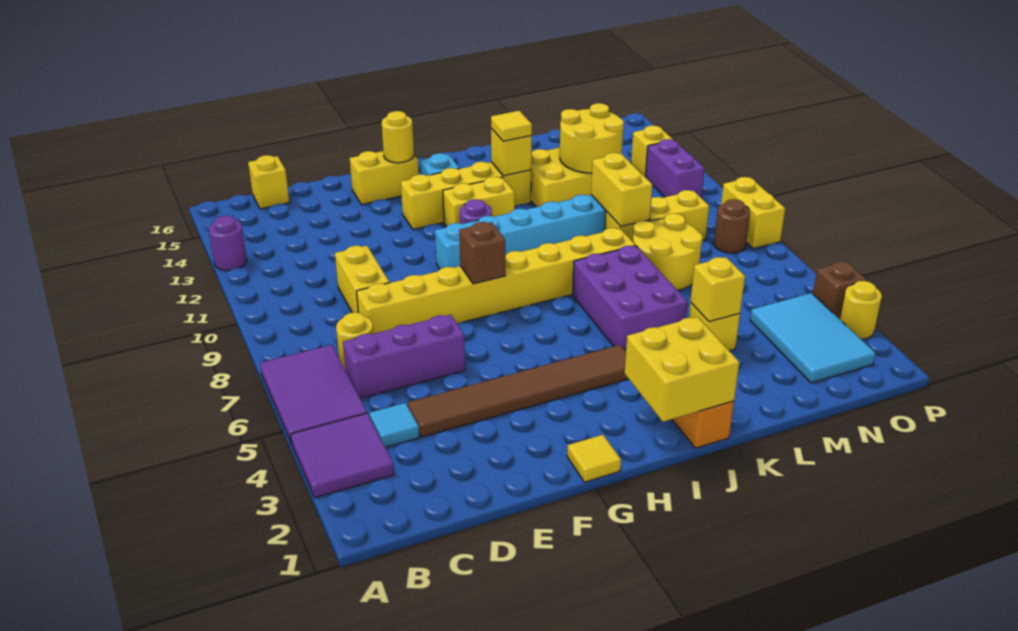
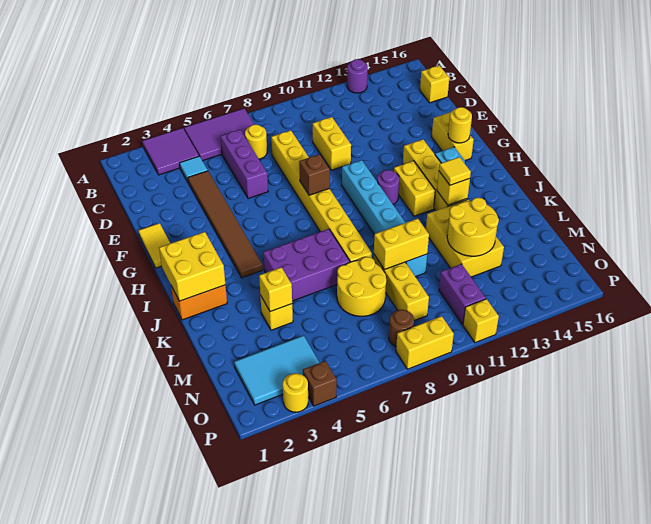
yellow 1x2 brick [335,246,390,313] -> yellow 1x2 brick turned to [313,117,351,170]
yellow 1x1 tile [567,435,621,482] -> yellow 1x2 tile [139,223,170,268]
purple 1x2 brick [646,139,705,198] -> purple 1x2 brick turned to [439,264,486,325]
yellow 1x1 brick [631,126,673,177] -> yellow 1x1 brick moved to [463,299,499,343]

